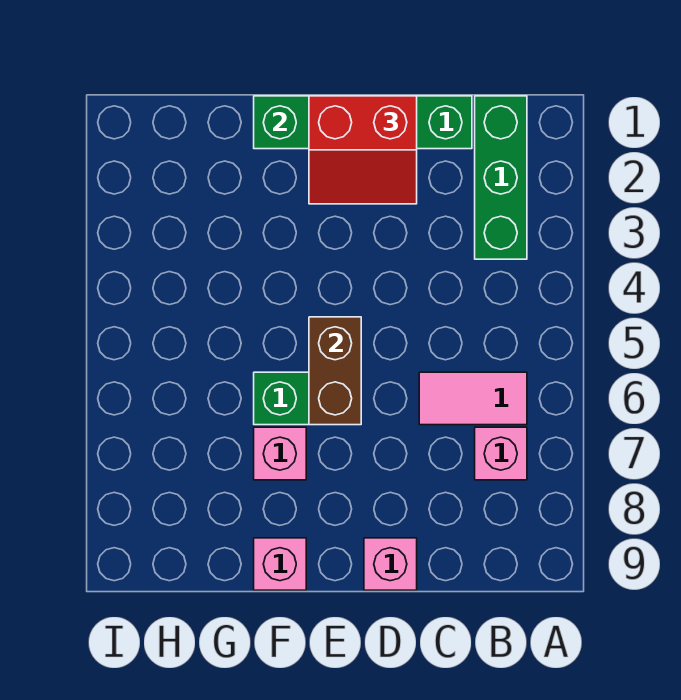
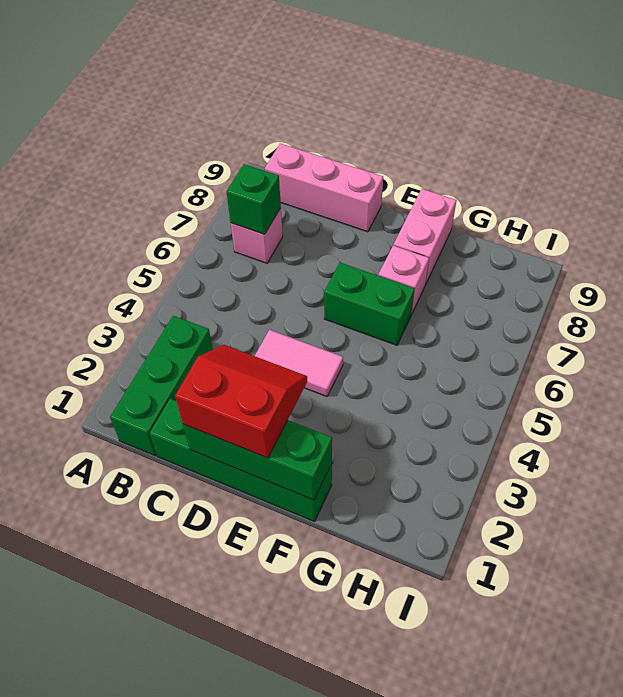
pink 1x2 tile [419,372,527,425] -> pink 1x2 tile moved to [255,330,343,396]
none -> green 1x1 brick [226,164,281,234]
pink 1x1 brick [364,538,417,590] -> pink 1x3 brick [265,143,383,232]
brown 1x2 brick [309,317,361,425] -> none
pink 1x1 brick [254,538,306,590] -> pink 1x2 brick [394,189,457,284]

